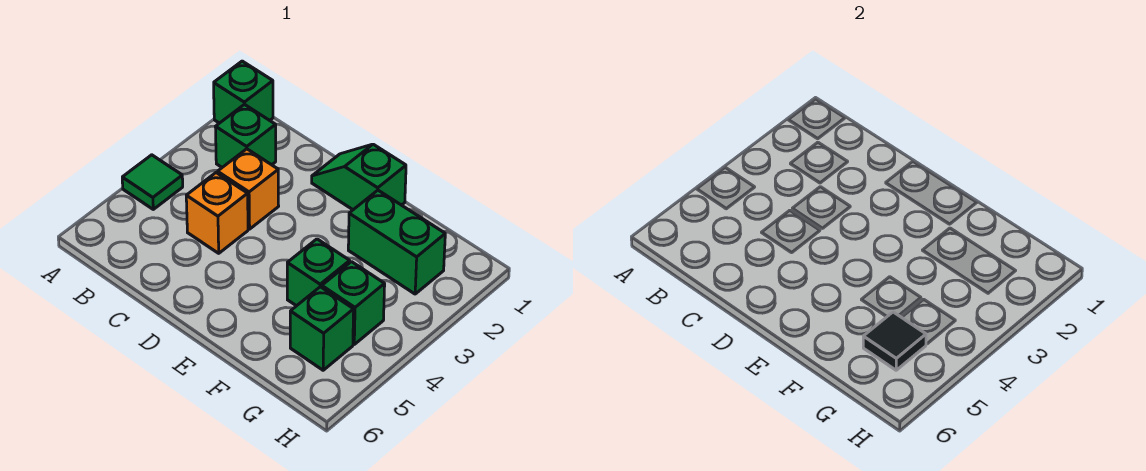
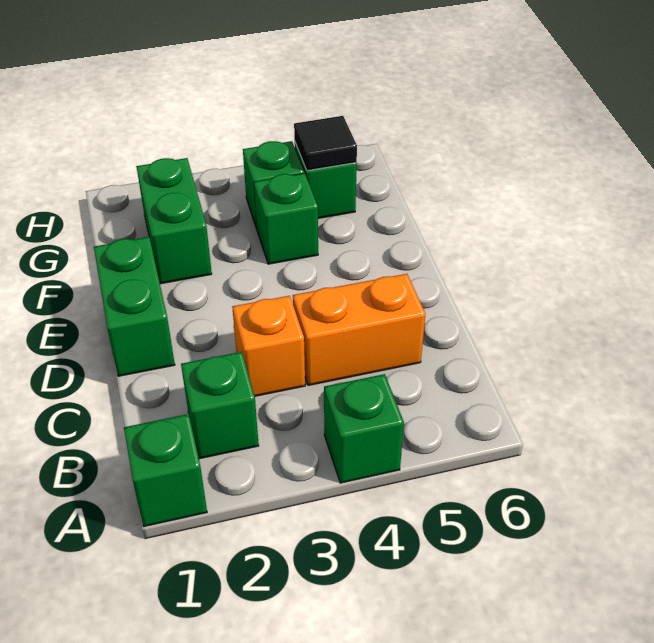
green 1x1 tile [122,155,183,209] -> green 1x1 brick [324,374,404,483]
orange 1x1 brick [186,173,248,253] -> orange 1x2 brick [293,274,425,385]
green 1x2 slope [312,144,406,210] -> green 1x2 brick [94,237,175,376]

